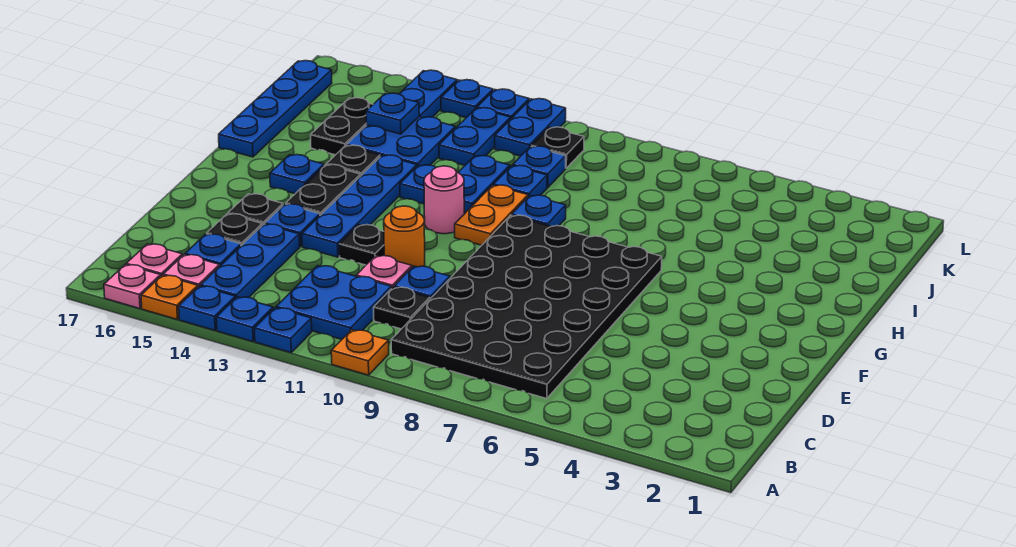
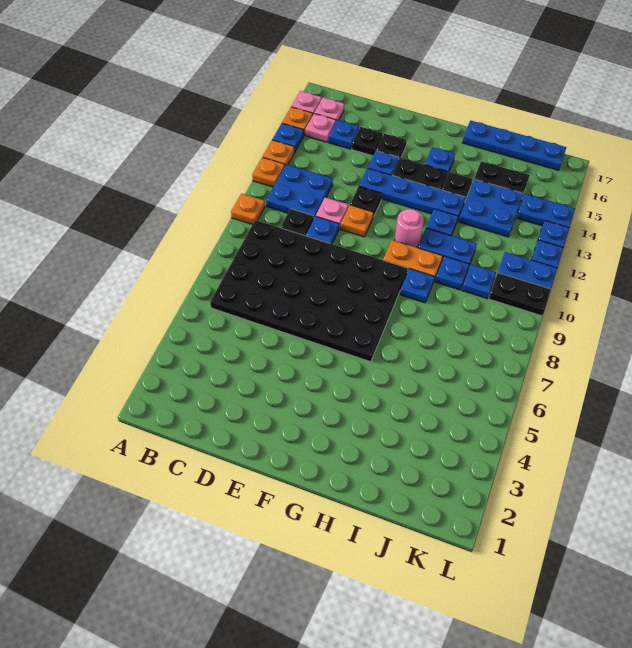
blue 1x1 plate [254,308,312,353] -> orange 1x1 plate [252,157,285,187]
blue 1x1 plate [216,297,273,341] -> orange 1x1 plate [263,140,295,165]
blue 1x3 plate [201,224,300,298] -> none
orange 1x1 round brick [384,206,425,267] -> orange 1x1 plate [341,205,374,237]
blue 1x2 plate [439,108,511,165] -> none
blue 1x1 plate [366,93,419,134] -> none
black 1x1 plate [531,127,584,168] -> black 1x2 plate [489,273,551,316]

